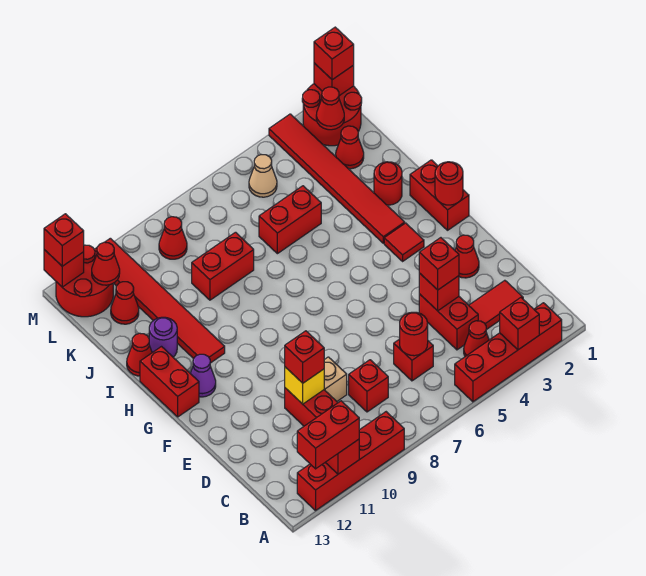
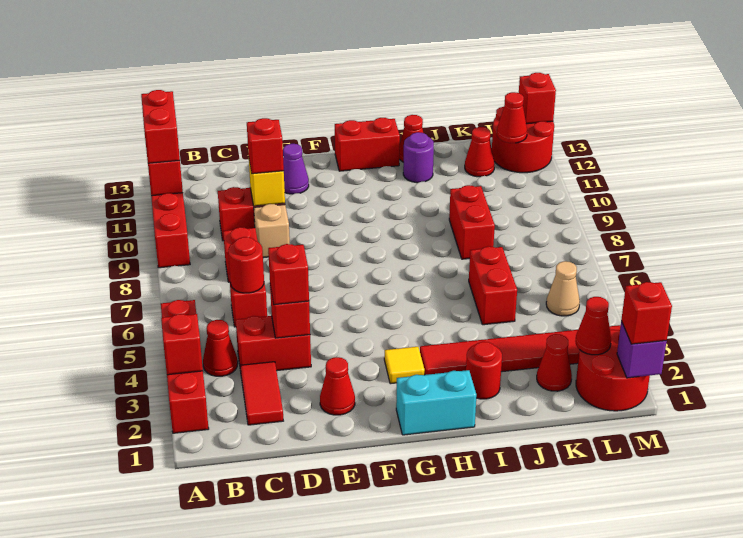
red 1x2 brick [410,160,469,230] -> cyan 1x2 brick [396,370,476,435]
red 1x1 round brick [435,162,463,205] -> none
red 1x1 tile [384,223,424,261] -> yellow 1x1 tile [384,347,425,384]
purple 1x1 cone [190,354,216,397] -> purple 1x1 cone moved to [283,144,309,194]
red 1x6 tile [94,238,225,363] -> none
red 1x1 cone [159,217,187,259] -> none
red 1x1 brick [314,63,354,96] -> purple 1x1 brick [617,321,667,378]
red 1x1 brick [44,214,84,266] -> none

